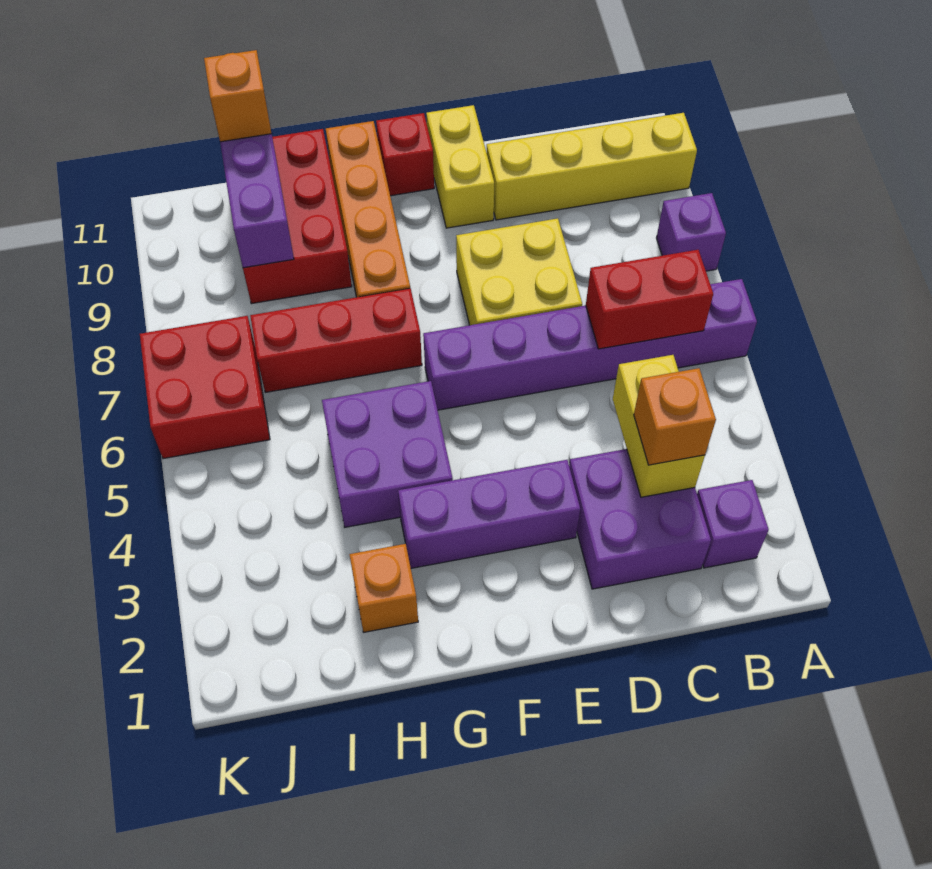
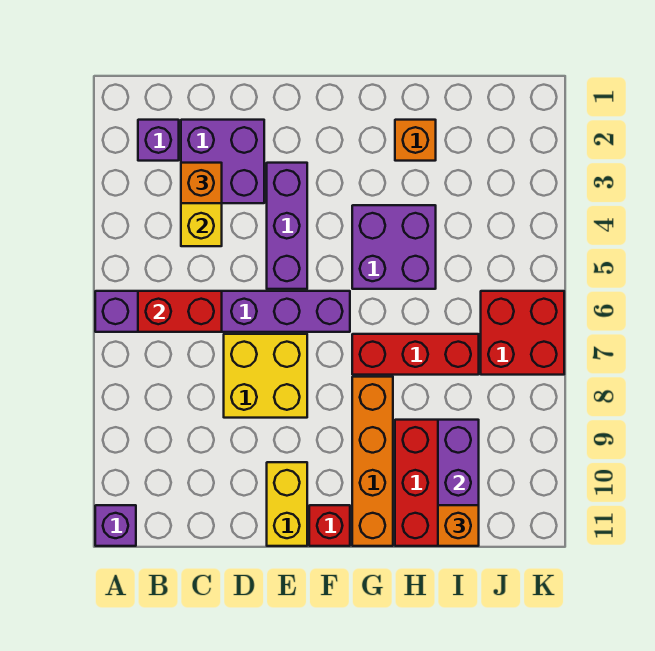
purple 1x1 brick [657,193,726,271] -> purple 1x1 brick moved to [95,505,136,546]
yellow 1x4 brick [487,113,697,220] -> none
purple 1x3 brick [398,460,580,568] -> purple 1x3 brick turned to [267,163,307,289]

